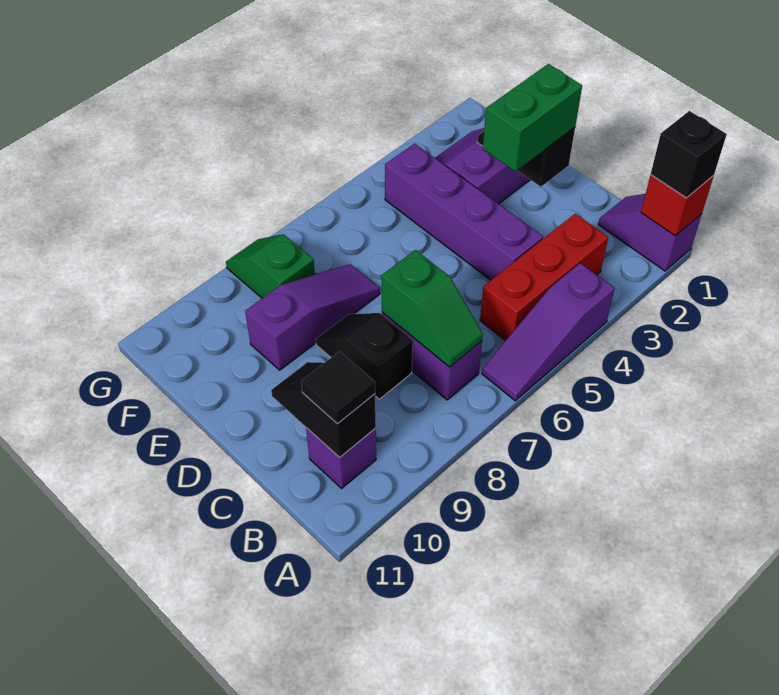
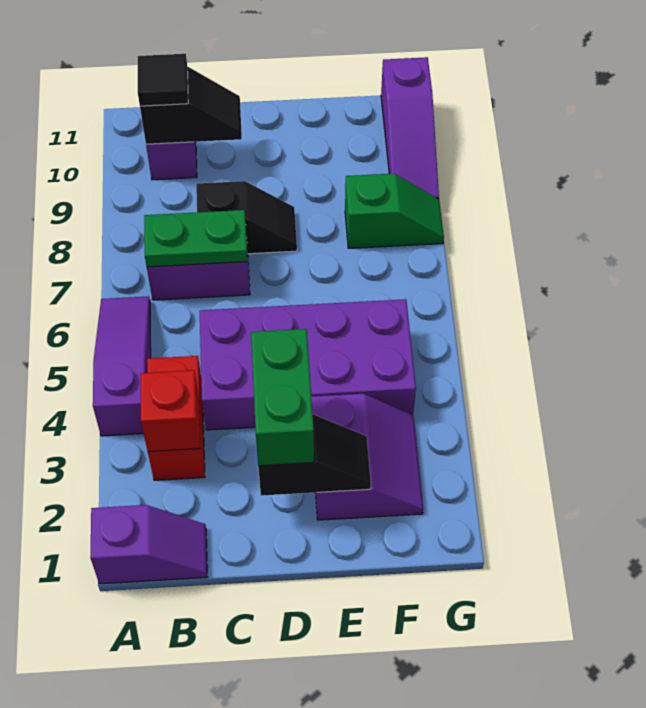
red 1x1 brick [641,175,714,236] -> red 1x1 brick moved to [141,370,200,452]
black 1x1 brick [651,111,727,198] -> none
red 1x3 brick [480,214,608,341] -> red 1x2 brick [147,356,205,480]
green 1x2 slope [381,250,483,367] -> green 1x2 plate [144,210,247,267]
purple 1x4 brick [385,144,543,280] -> purple 2x4 brick [200,299,416,430]
purple 1x3 slope [245,264,380,370] -> purple 1x3 slope moved to [381,57,439,199]

